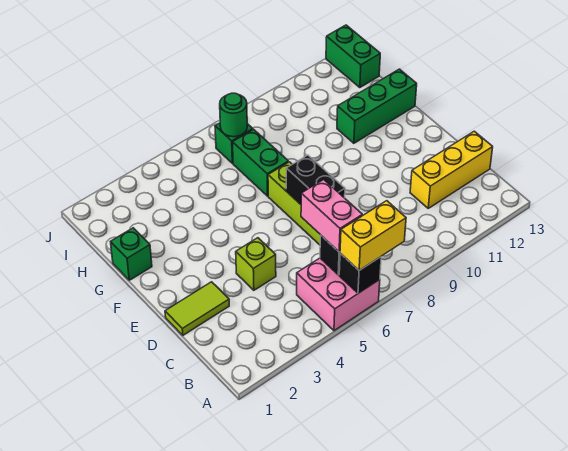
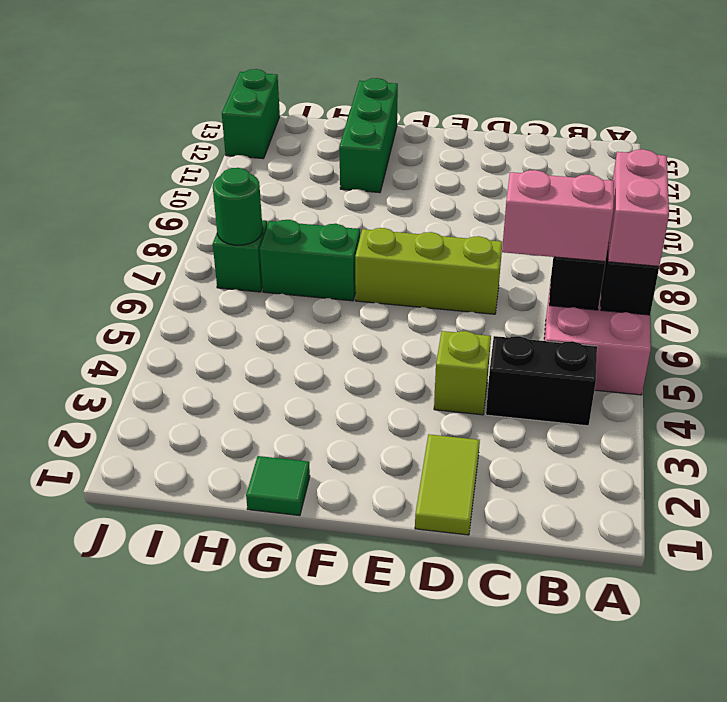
yellow 1x2 brick [340,201,406,270] -> pink 1x2 brick [608,149,669,266]
yellow 1x3 brick [410,131,493,208] -> none
black 1x2 brick [286,155,345,204] -> black 1x2 brick moved to [486,336,597,426]
green 1x1 brick [111,228,152,280] -> green 1x1 tile [246,456,310,516]
green 1x2 brick [326,25,380,88] -> green 1x2 brick turned to [222,69,280,159]

